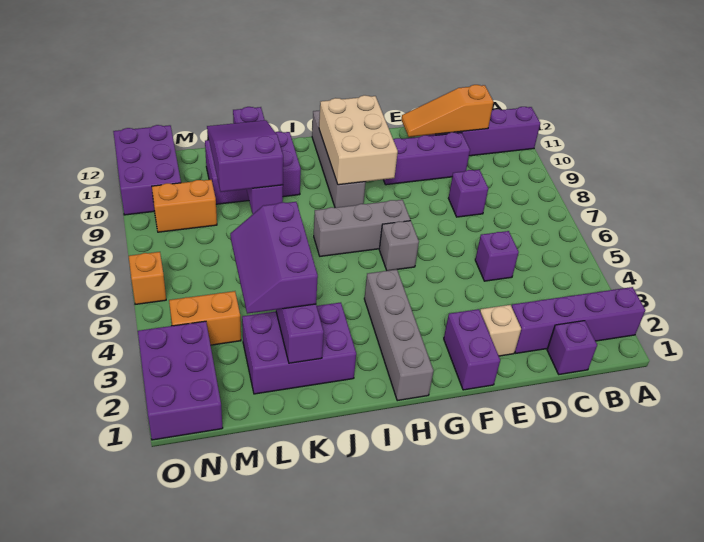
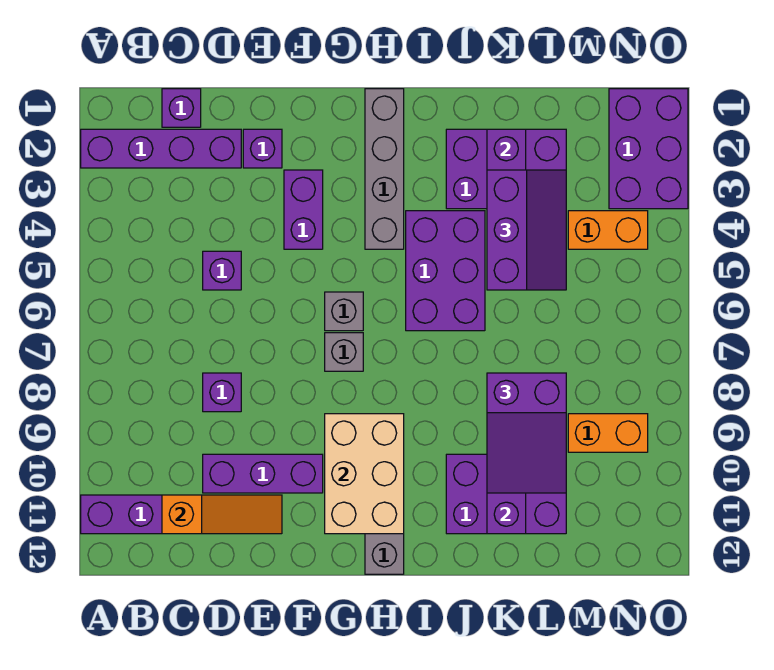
tan 1x1 brick [480,305,521,356] -> purple 1x1 brick [243,129,282,168]
purple 1x2 brick [444,309,500,390] -> purple 1x2 brick moved to [284,170,323,249]
grey 1x3 brick [314,200,410,256] -> grey 1x1 brick [325,333,363,371]
purple 2x3 brick [113,125,181,215] -> purple 2x3 brick moved to [406,211,485,331]
orange 1x1 brick [129,252,166,304] -> none

